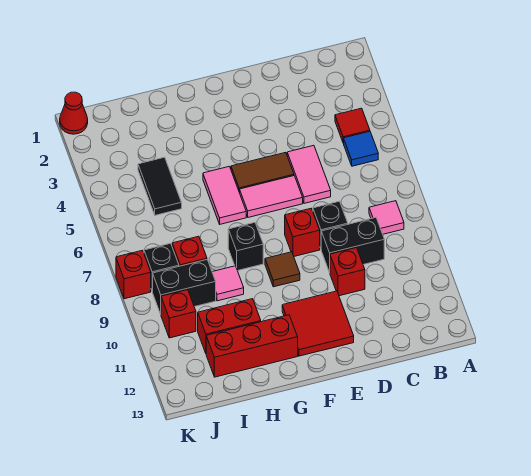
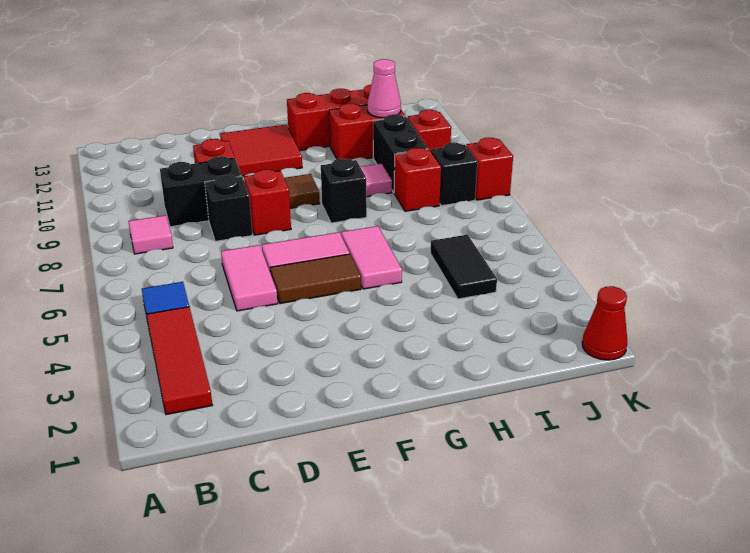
red 1x1 tile [335,108,370,143] -> red 1x3 tile [147,307,212,415]
black 1x2 brick [152,260,216,314] -> black 1x2 brick turned to [373,114,428,192]
none -> pink 1x1 cone [367,59,401,118]

